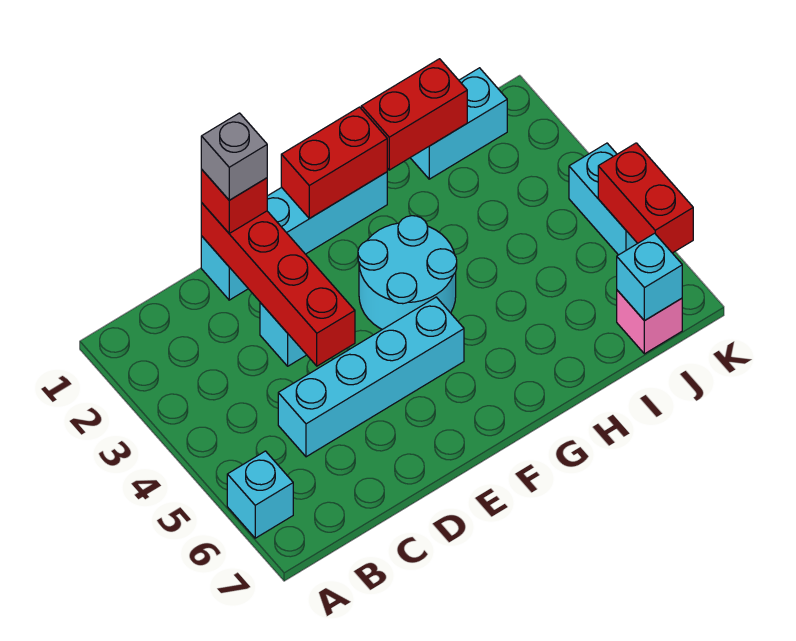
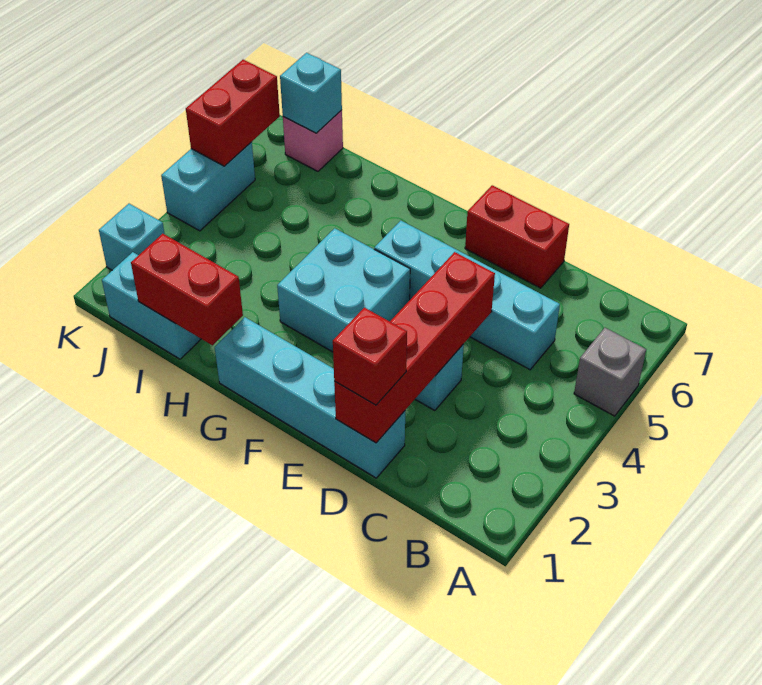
cyan 1x1 brick [227,451,293,538] -> cyan 1x1 brick moved to [99,204,164,270]
grey 1x1 brick [201,113,267,200] -> grey 1x1 brick moved to [574,328,646,416]
red 1x2 brick [281,107,387,219] -> red 1x2 brick moved to [465,185,569,288]
cyan 2x2 round brick [358,216,457,329] -> cyan 2x2 brick [277,228,410,352]

